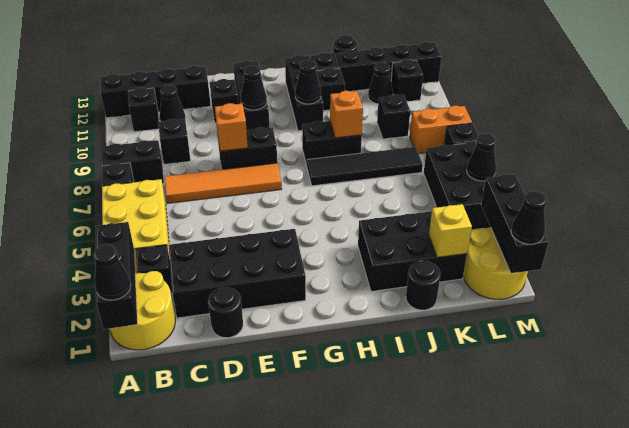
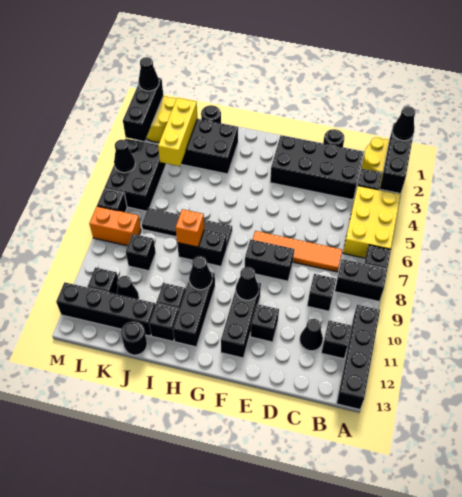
black 1x4 brick [100,66,211,118] -> black 1x4 brick turned to [336,305,380,410]
orange 1x1 brick [215,103,248,151] -> none
yellow 1x1 brick [429,204,472,257] -> yellow 1x3 brick [158,98,197,166]

